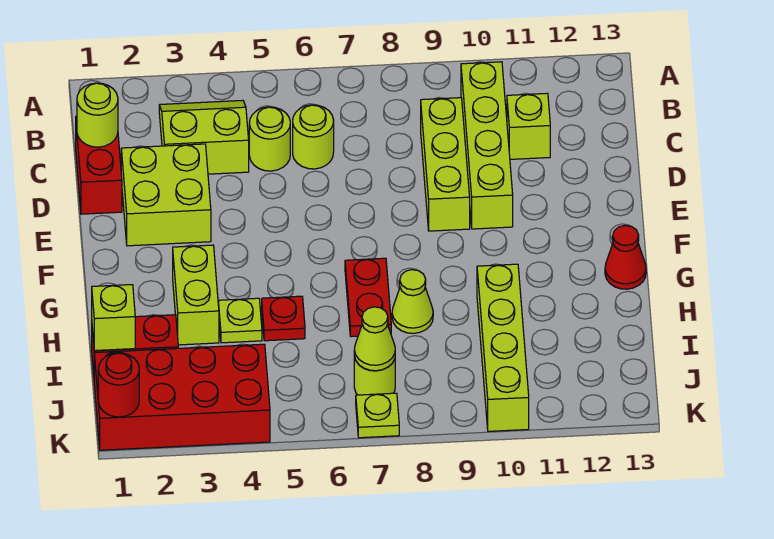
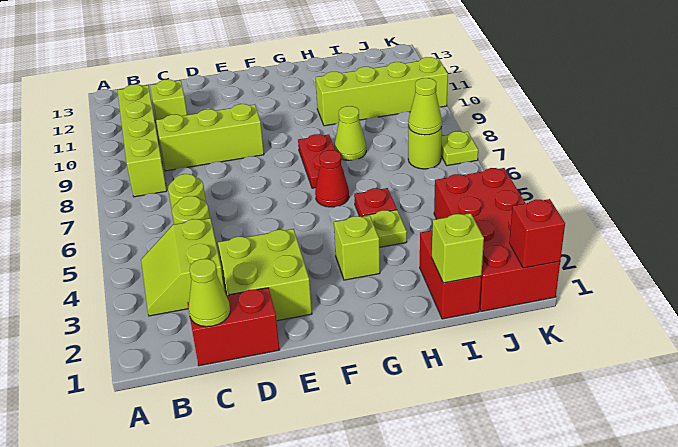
lime 1x4 brick [461,62,513,229] -> lime 1x4 brick turned to [118,84,167,197]
lime 1x1 round brick [77,83,118,147] -> lime 1x1 cone [189,259,230,327]
lime 1x2 brick [173,245,219,345] -> lime 1x1 brick [334,216,380,280]
red 1x2 plate [345,258,391,336] -> red 1x2 plate turned to [298,134,344,188]
red 1x1 cone [605,225,646,289] -> red 1x1 cone moved to [315,150,349,207]
red 1x1 round brick [98,353,139,417] -> red 1x1 brick [509,199,565,268]

